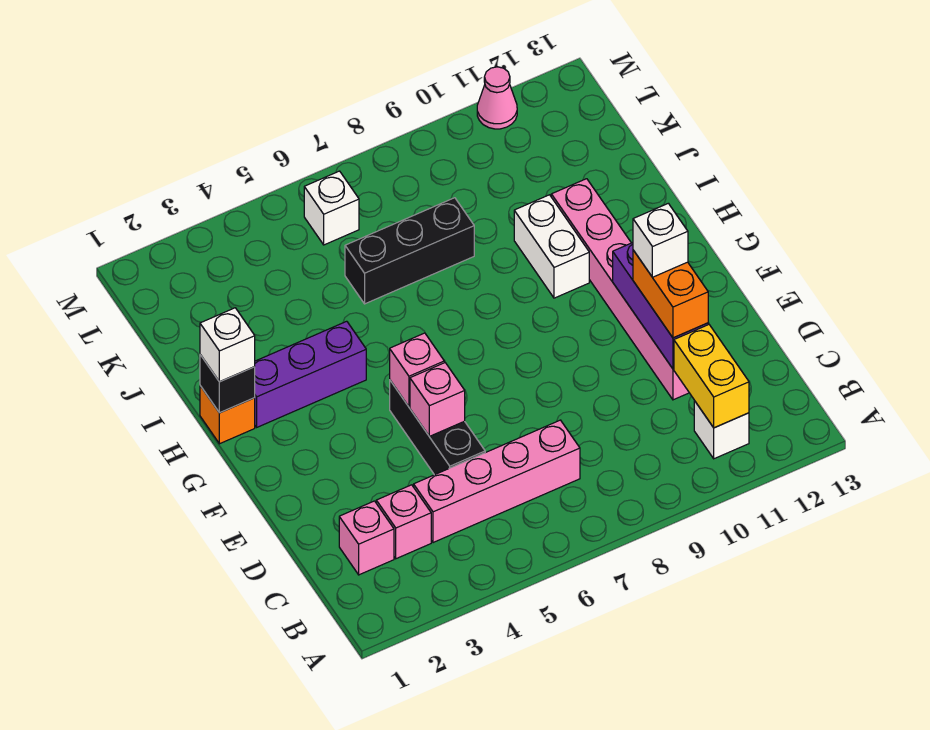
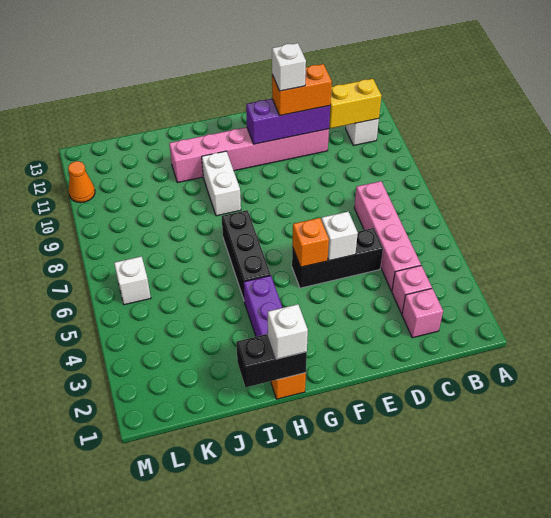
pink 1x1 brick [410,363,465,436] -> white 1x1 brick [321,211,358,261]
pink 1x1 brick [390,333,444,407] -> orange 1x1 brick [292,218,329,267]
black 1x1 brick [200,355,255,413] -> black 1x2 brick [236,334,307,387]
white 1x2 brick [514,195,589,298] -> white 1x2 brick turned to [202,151,241,216]
black 1x3 brick [345,198,474,304] -> black 1x3 brick moved to [222,210,271,299]
pink 1x1 cone [477,67,517,129] -> orange 1x1 cone [68,161,95,203]

